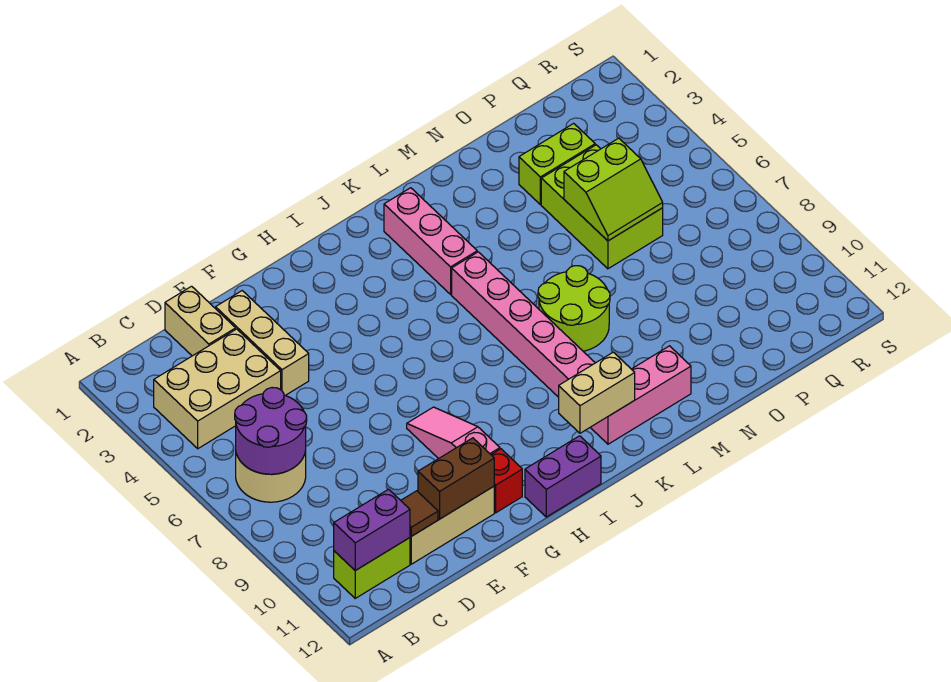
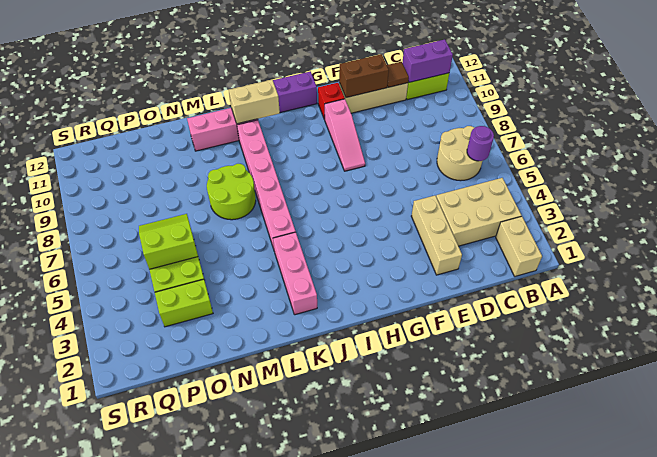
purple 2x2 round brick [235,388,307,474] -> purple 1x1 round brick [467,126,494,161]
tan 1x2 brick [165,286,236,356] -> tan 1x2 brick moved to [496,216,542,276]

